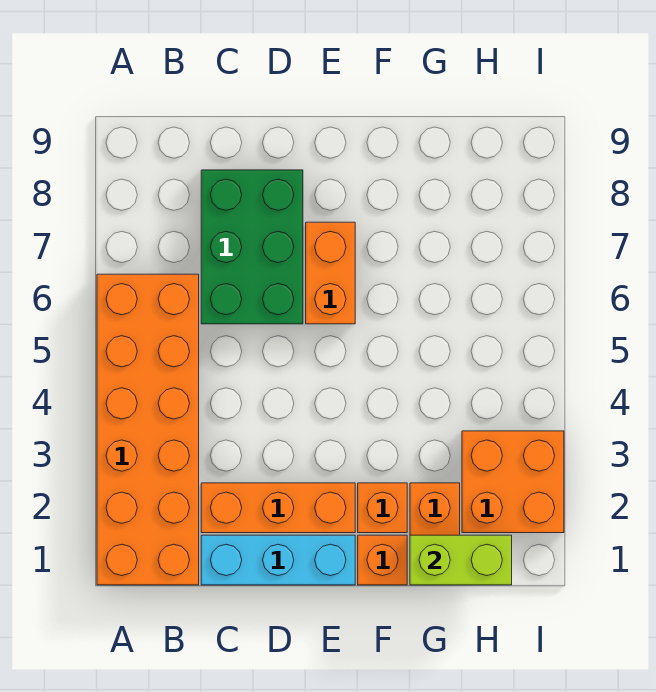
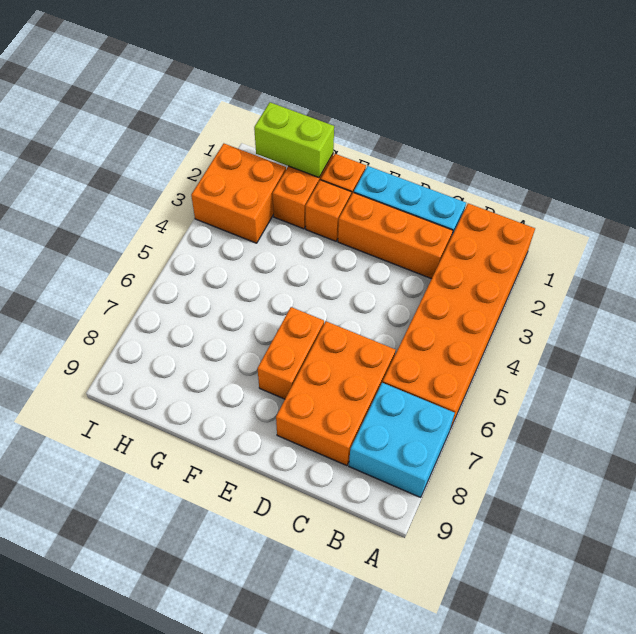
none -> cyan 2x2 brick [349,383,455,497]
green 2x3 brick [201,170,303,324] -> orange 2x3 brick [276,321,396,466]

